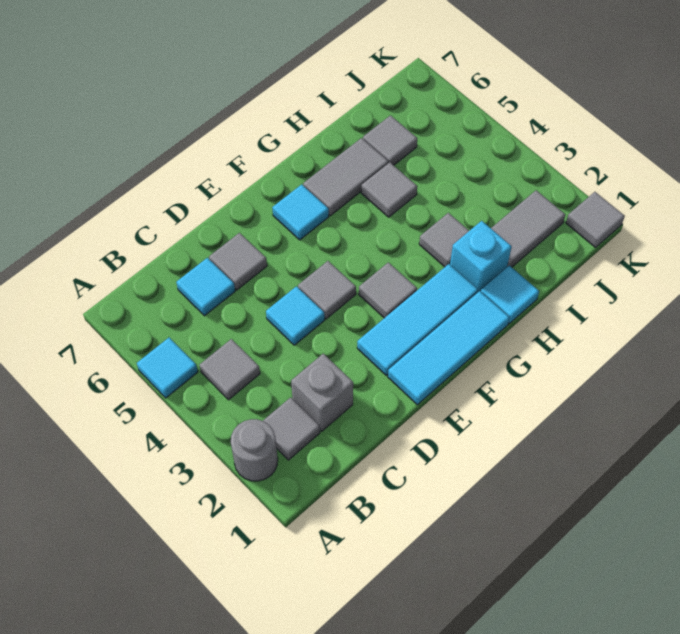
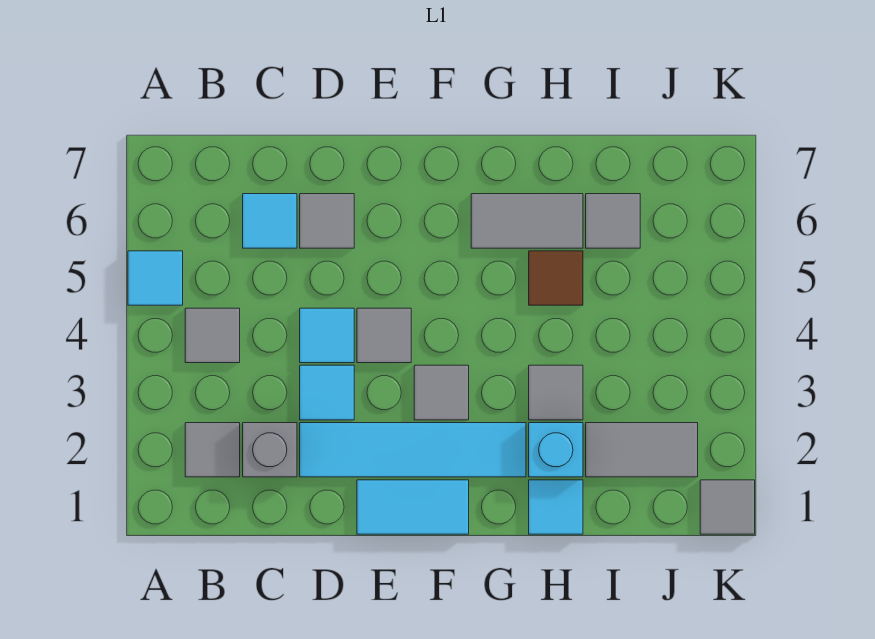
grey 1x1 round brick [231,419,278,481] -> none
cyan 1x3 tile [388,291,510,405] -> cyan 1x2 tile [357,480,469,534]
cyan 1x3 tile [357,264,478,375] -> cyan 1x4 tile [300,423,526,477]
cyan 1x1 tile [272,184,329,240] -> cyan 1x1 tile moved to [300,365,354,420]
grey 1x1 tile [361,162,417,217] -> brown 1x1 tile [529,251,583,305]

